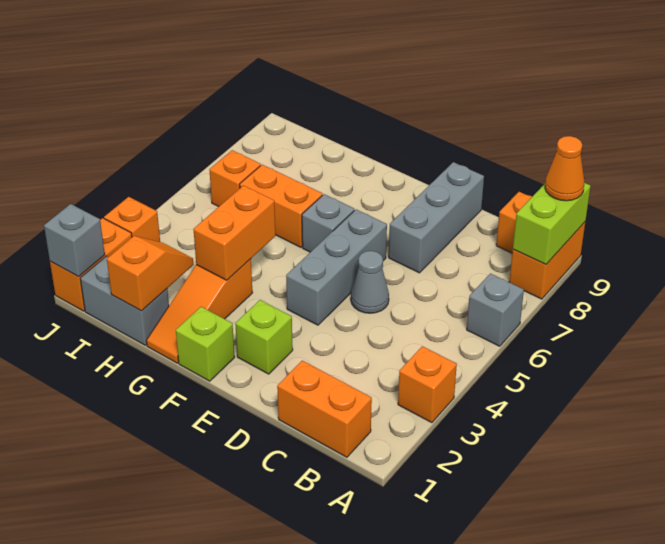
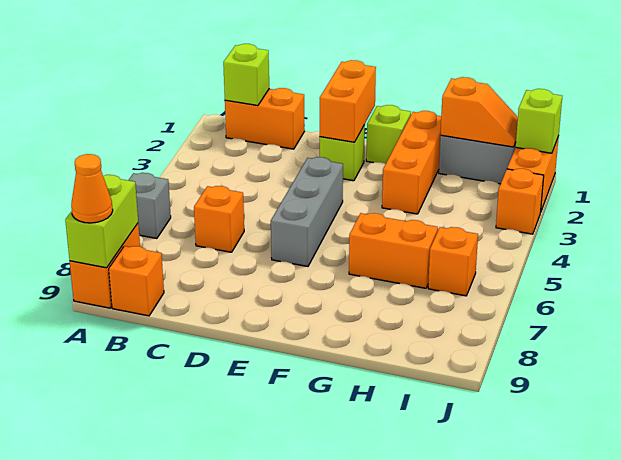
orange 1x1 brick [398,346,457,423] -> orange 1x1 brick moved to [194,186,244,252]
none -> lime 1x1 brick [223,44,269,106]
grey 1x1 cone [351,251,389,313] -> none
grey 1x3 brick [389,162,484,273] -> none
grey 1x1 brick [302,194,354,252] -> none
orange 1x3 slope [146,259,252,363] -> orange 1x3 brick [382,111,441,214]
orange 1x2 brick [194,185,275,280] -> orange 1x2 brick moved to [320,60,376,142]
orange 1x2 slope [107,236,193,311] -> orange 1x2 slope turned to [440,77,518,147]
grey 1x1 brick [44,204,105,277] -> lime 1x1 brick [516,89,562,153]

